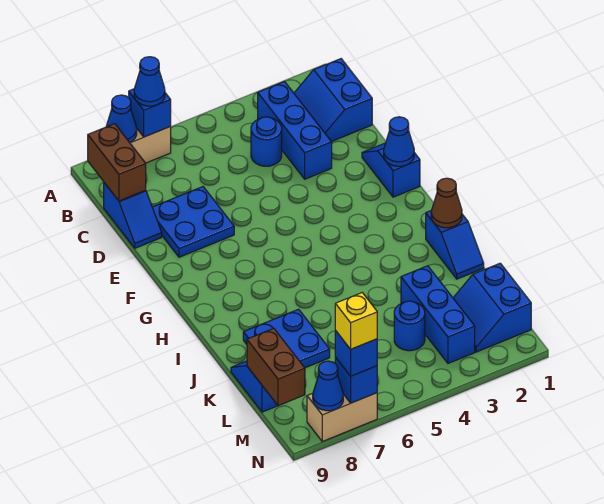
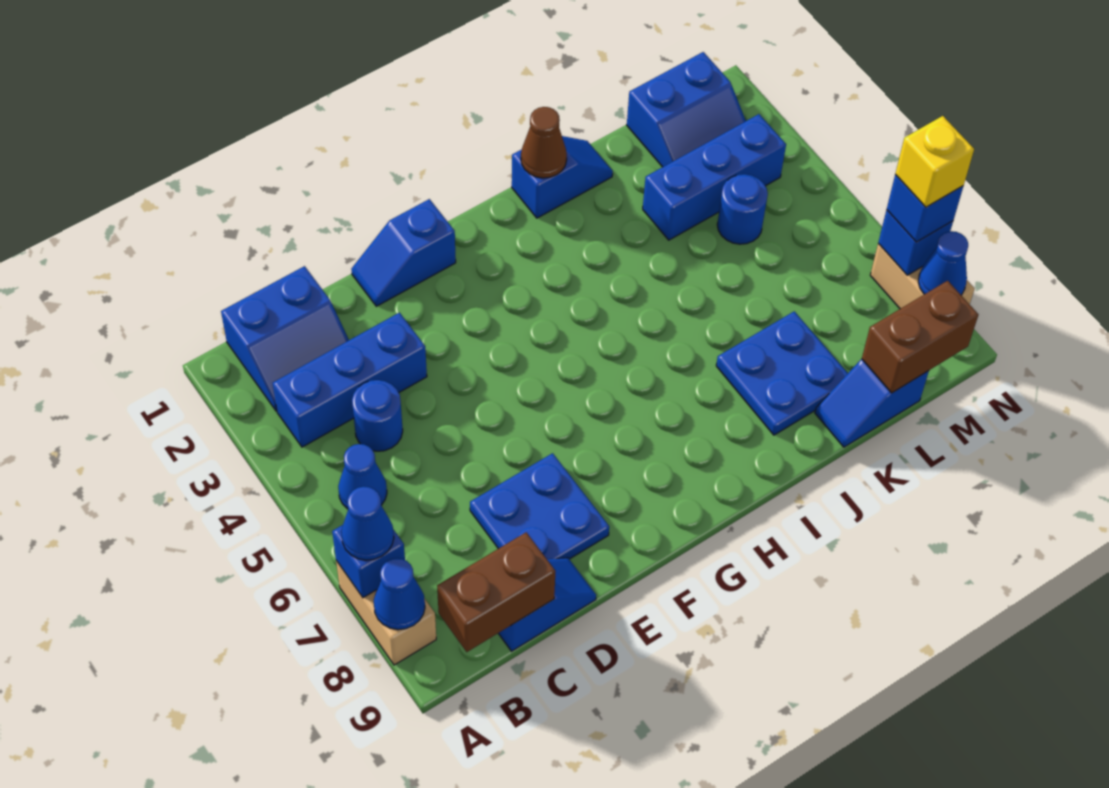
blue 1x1 cone [384,117,414,166] -> blue 1x1 cone moved to [338,444,387,509]

